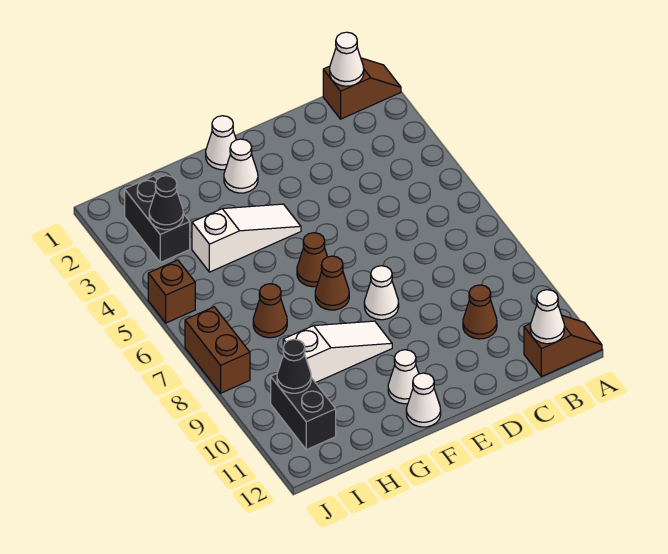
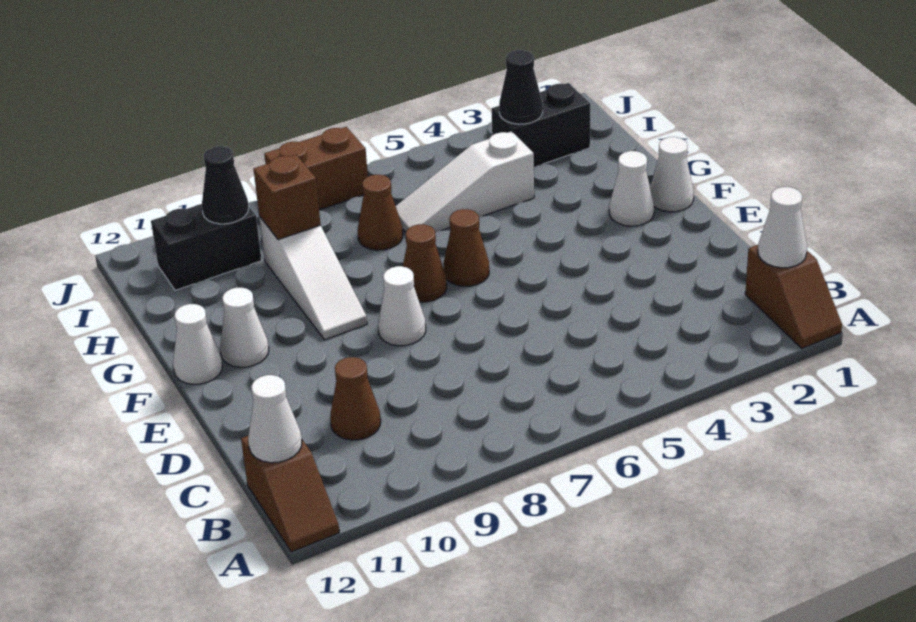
white 1x3 slope [192,204,301,272] -> white 1x3 slope turned to [396,131,534,232]
brown 1x1 brick [148,260,195,323] -> brown 1x1 brick moved to [254,155,320,240]

